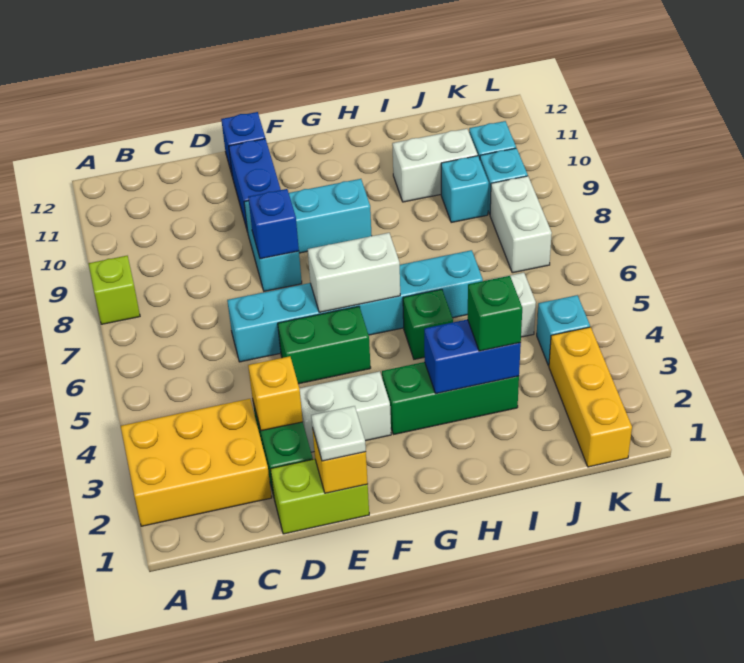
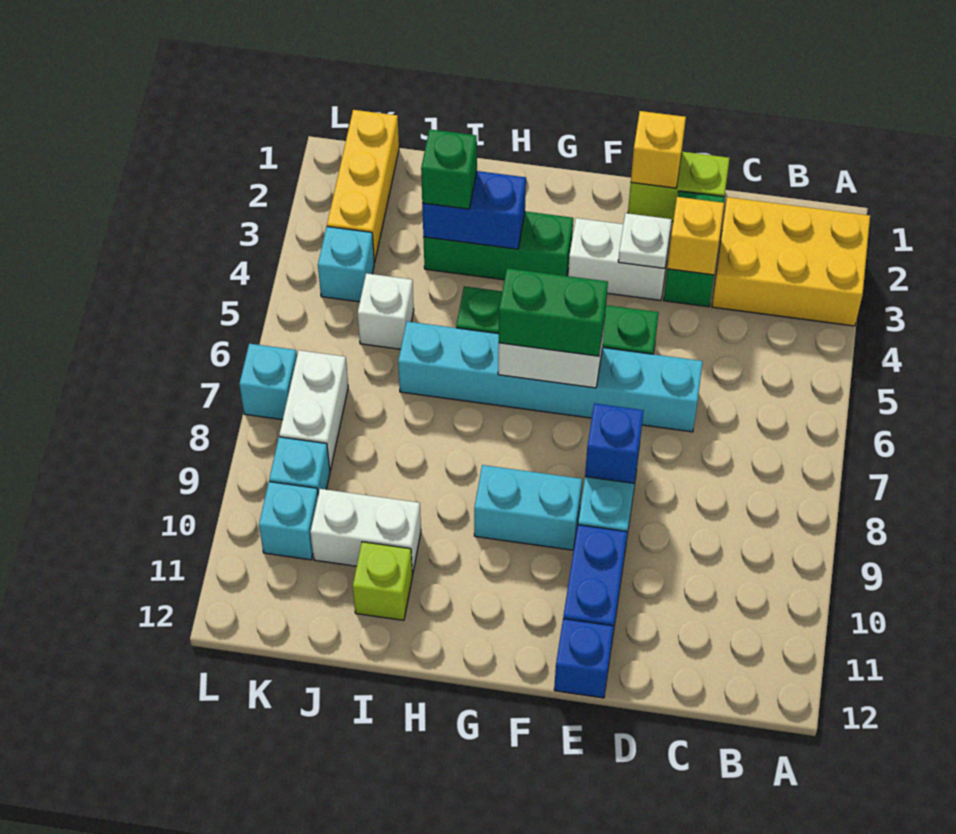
lime 1x1 brick [88,256,140,324] -> lime 1x1 brick moved to [353,542,412,620]
white 1x1 plate [311,406,366,461] -> white 1x1 plate moved to [618,213,672,268]
none -> green 1x2 brick [499,268,608,356]
cyan 1x1 brick [441,156,489,223] -> cyan 1x1 brick moved to [239,344,297,420]

